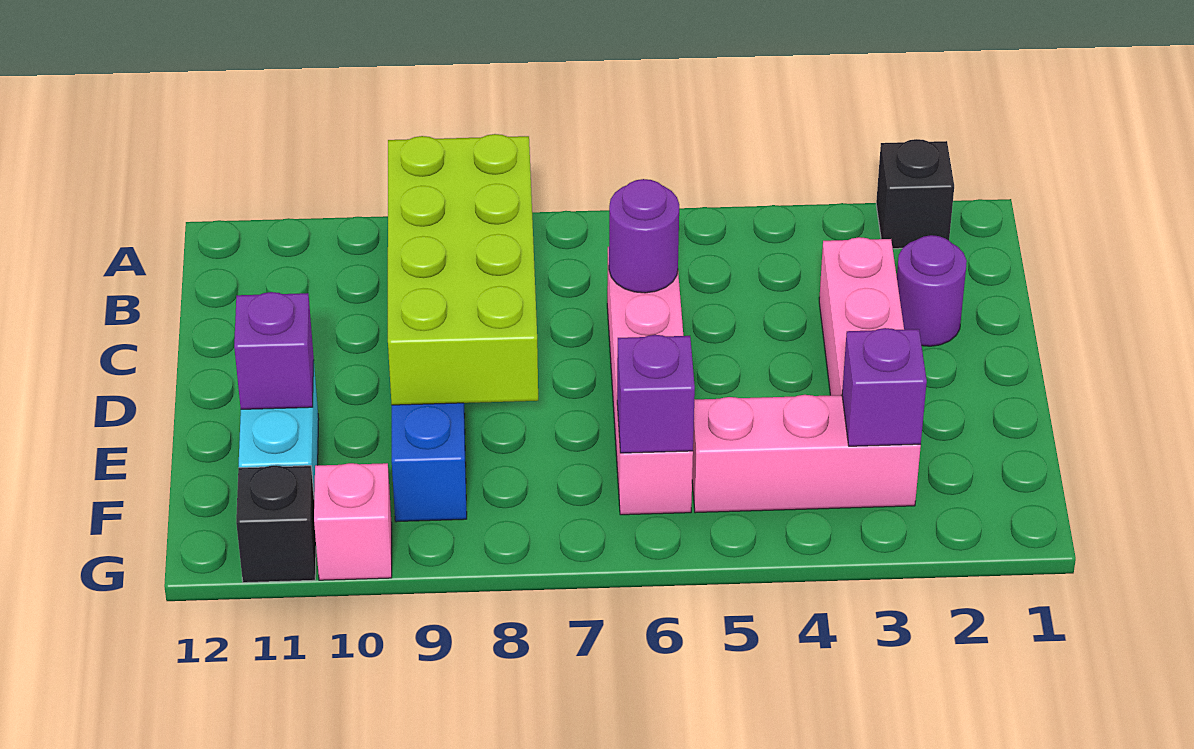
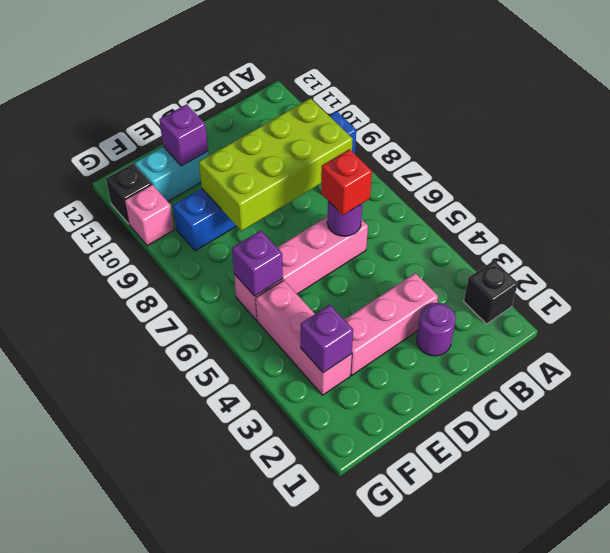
none -> red 1x1 brick [321,149,372,215]

